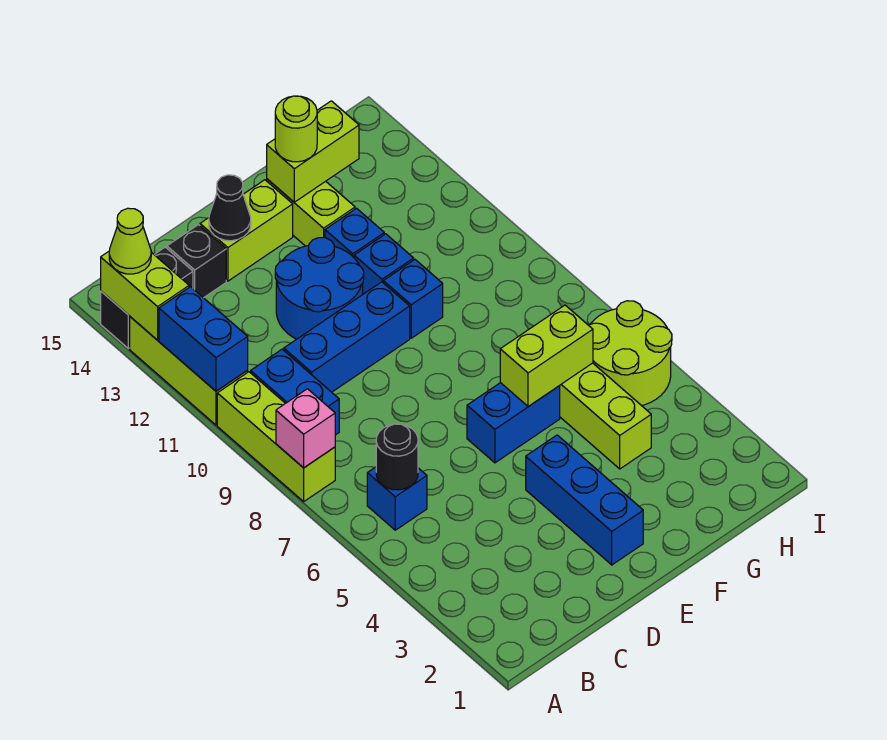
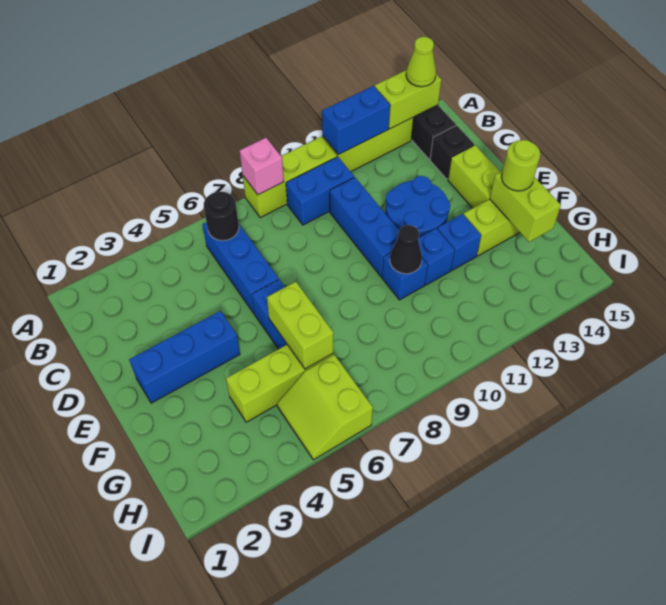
blue 1x1 brick [367,467,427,530] -> blue 1x3 brick [202,222,279,313]
black 1x1 cone [209,175,251,241] -> black 1x1 cone moved to [390,225,422,274]
lime 2x2 round brick [589,301,672,406] -> lime 2x2 slope [277,355,373,460]

